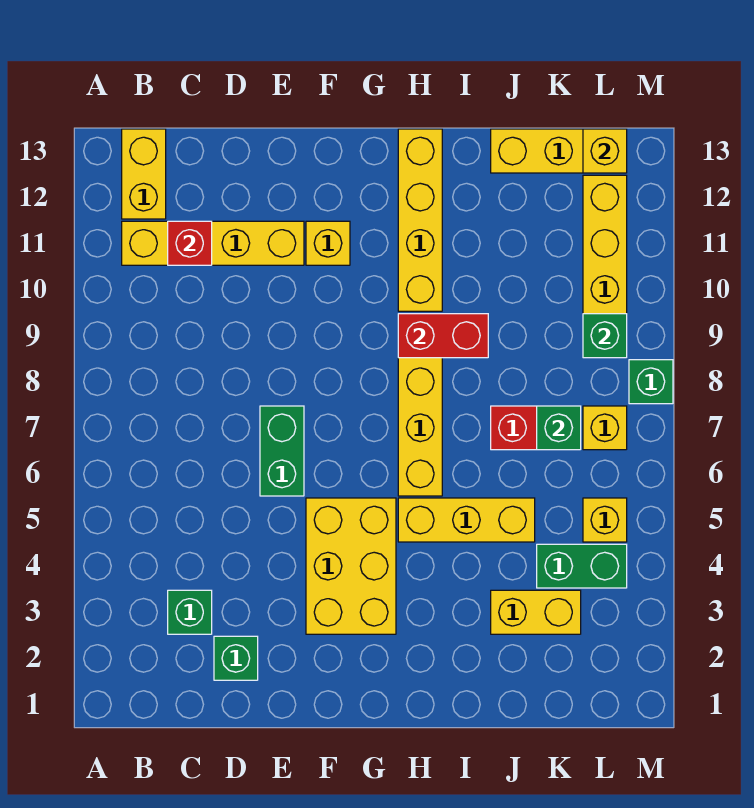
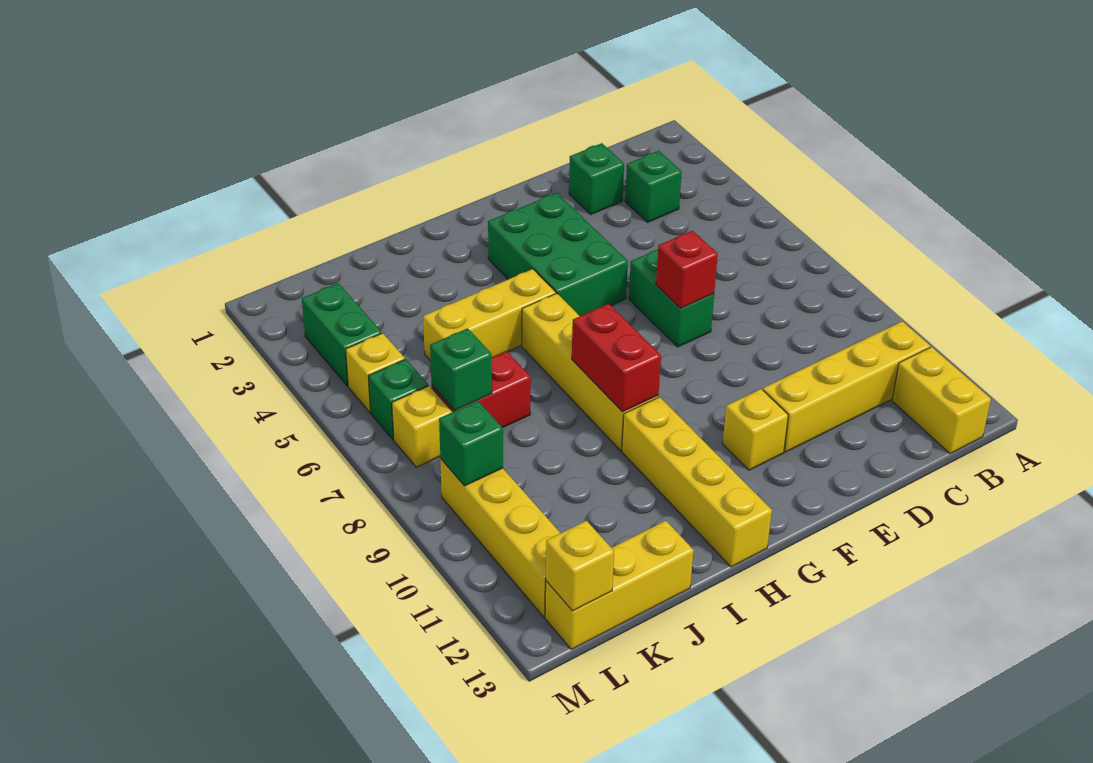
red 1x1 brick [168,221,212,265] -> red 1x1 brick moved to [656,231,718,308]
yellow 2x3 brick [306,498,396,634] -> green 2x3 brick [488,193,628,316]
red 1x2 brick [398,314,488,358] -> red 1x2 brick turned to [572,304,661,412]
yellow 1x2 brick [491,590,581,634] -> none
green 1x2 brick [537,544,627,588] -> green 1x2 brick turned to [302,283,382,386]
green 1x1 brick [629,360,673,404] -> green 1x1 brick moved to [368,359,428,439]

